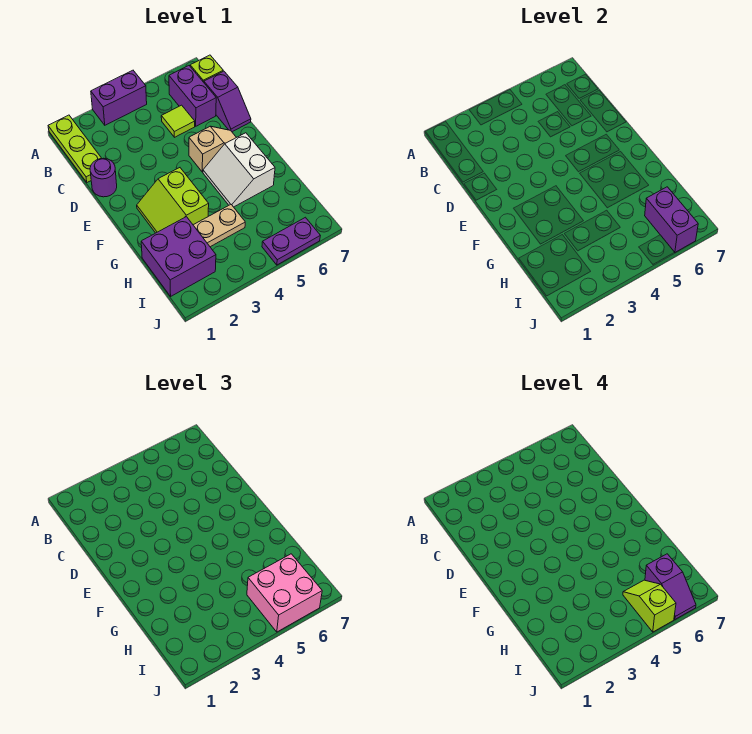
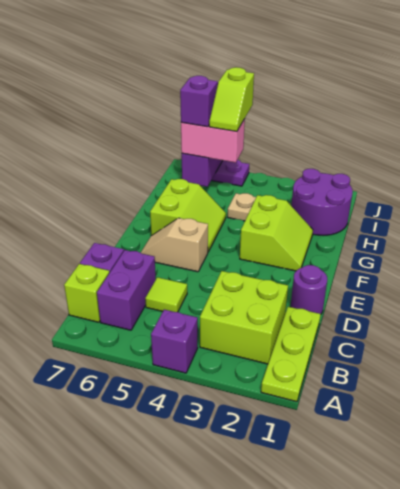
purple 1x2 brick [91,70,147,125] -> purple 1x1 brick [151,310,198,373]
none -> lime 2x2 brick [200,271,288,364]
white 2x2 slope [203,133,275,207] -> lime 2x2 slope [150,179,226,252]
purple 2x2 brick [141,217,216,296] -> purple 2x2 round brick [291,169,353,235]
pink 2x2 brick [247,554,322,632] -> pink 1x2 brick [181,119,245,163]

